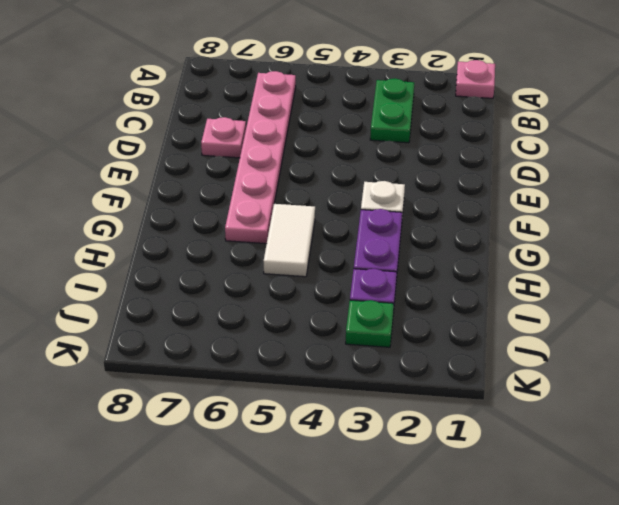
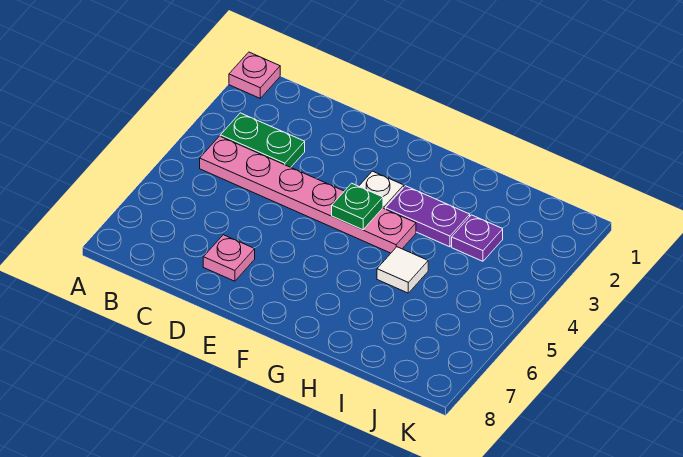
pink 1x6 plate [225,71,296,244] -> pink 1x6 plate moved to [200,136,416,253]
white 1x2 tile [264,204,315,277] -> white 1x1 tile [377,247,428,293]
green 1x1 plate [346,300,394,347] -> green 1x1 plate moved to [332,183,383,230]

